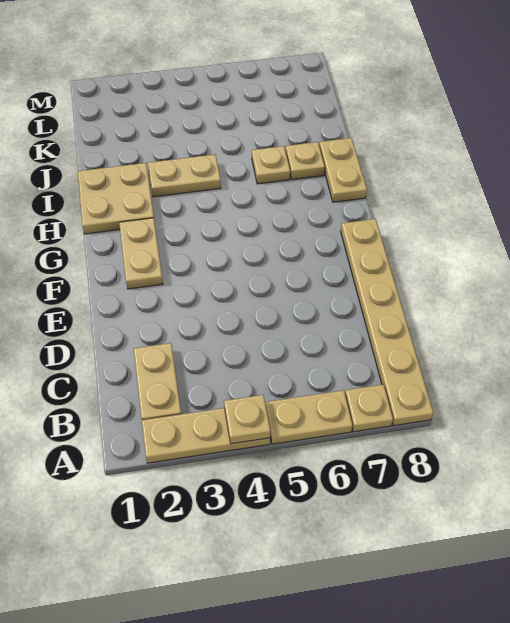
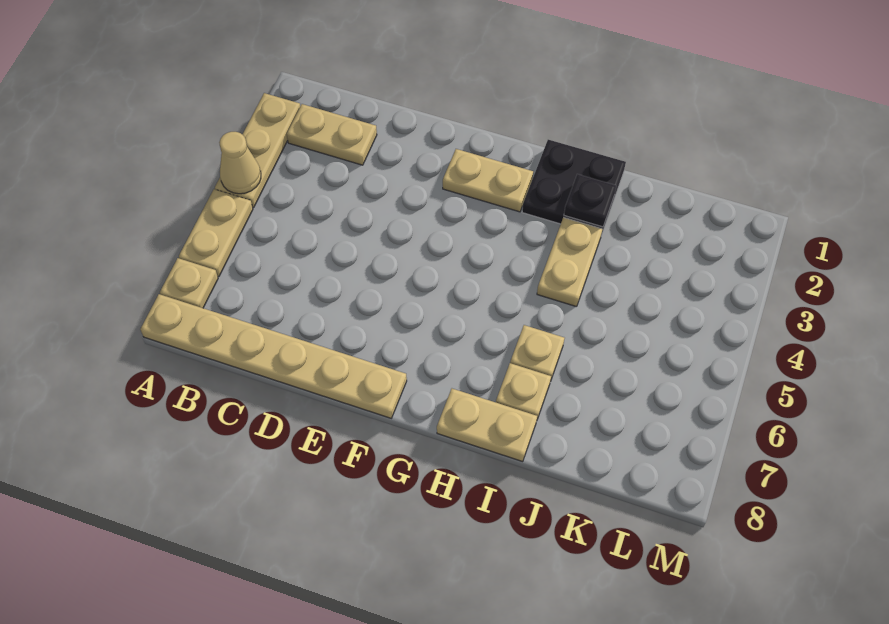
tan 1x1 plate [224,395,271,444] -> tan 1x1 cone [219,132,261,194]
tan 2x2 plate [78,163,154,234] -> black 2x2 plate [522,140,626,235]
none -> black 1x1 plate [564,174,616,227]

